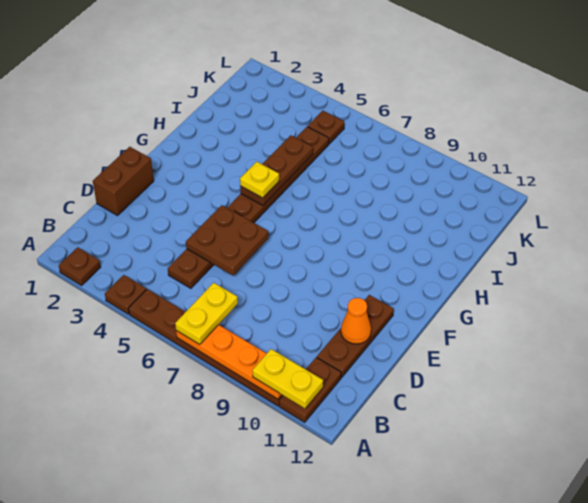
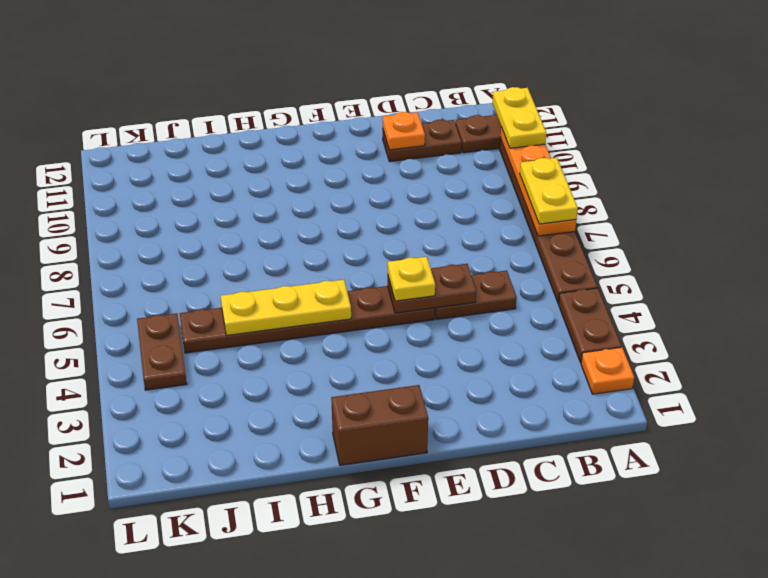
brown 1x1 plate [59,247,101,285] -> orange 1x1 plate [581,347,634,394]
brown 1x1 plate [105,275,146,314] -> brown 1x2 plate [558,288,622,363]
yellow 1x2 plate [175,283,238,345] -> yellow 1x2 plate turned to [520,158,578,224]
brown 1x3 plate [317,295,394,378] -> brown 1x2 plate [383,120,462,162]
brown 1x2 brick [93,147,154,216] -> brown 1x2 brick moved to [331,385,428,465]
brown 2x2 plate [186,205,268,275] -> brown 1x2 plate [388,264,476,313]
orange 1x1 cone [341,298,371,344] -> orange 1x1 plate [383,112,425,150]
brown 1x3 plate [240,135,313,206] -> yellow 1x3 plate [221,280,351,335]
yellow 1x1 plate [240,162,279,198] -> yellow 1x1 plate moved to [388,257,435,301]
brown 1x1 plate [308,111,344,144] -> brown 1x2 plate [137,313,187,390]

